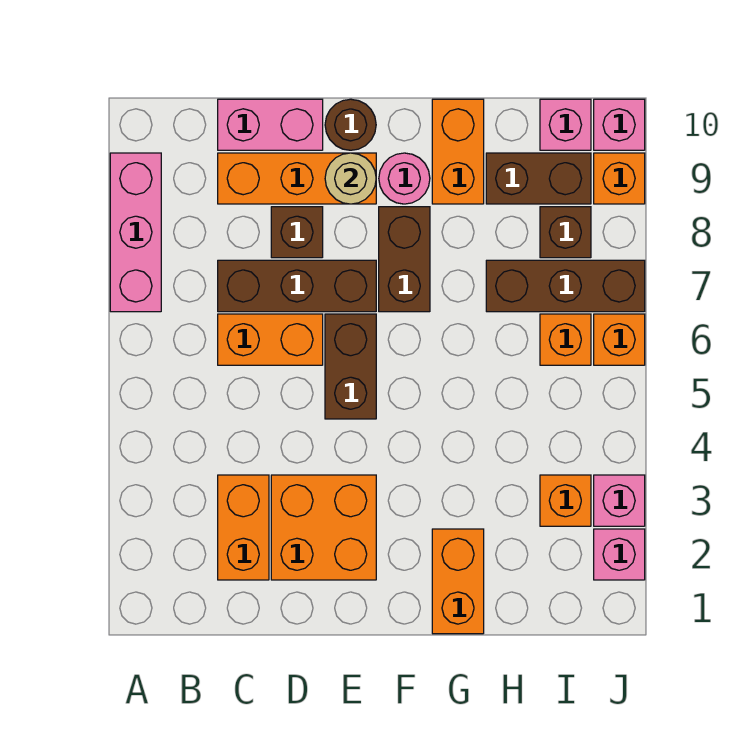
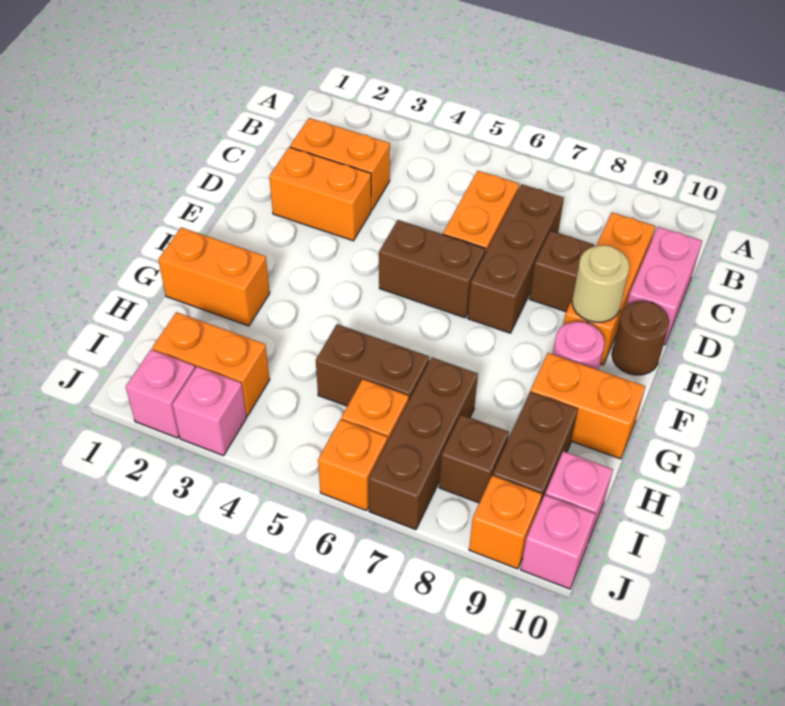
pink 1x3 brick [110,153,161,312] -> none
orange 2x2 brick [271,475,376,580] -> orange 1x2 brick [269,147,371,241]
brown 1x2 brick [379,207,430,312] -> brown 1x2 brick moved to [316,324,429,406]
orange 1x1 brick [540,475,591,526] -> orange 1x2 brick [152,312,270,416]

